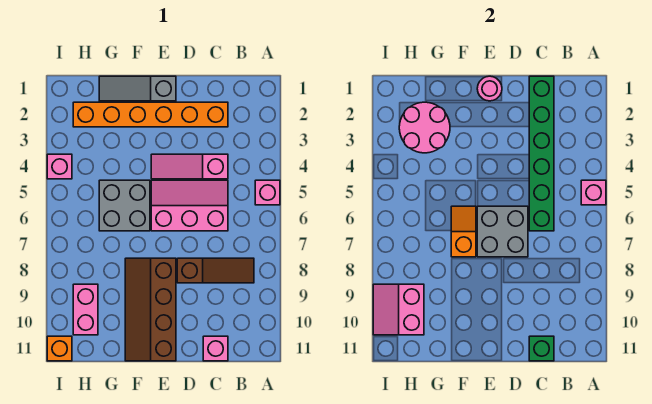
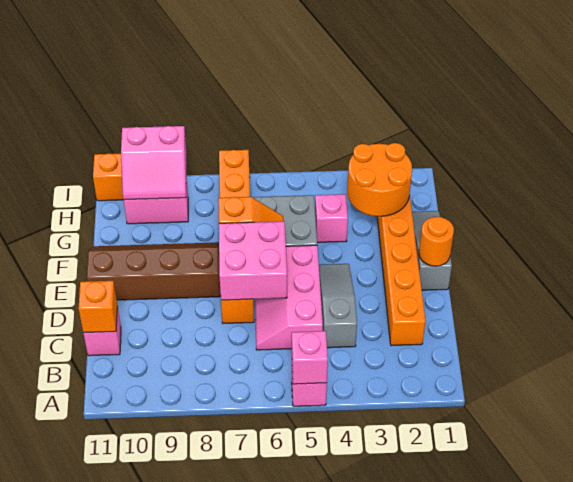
brown 1x3 slope [177,258,254,283] -> none
green 1x6 brick [529,76,554,231] -> none
pink 1x3 slope [151,154,228,179] -> grey 1x3 slope [319,264,357,348]
pink 2x3 slope [151,180,228,231] -> pink 2x3 slope turned to [255,245,323,350]
green 1x1 brick [529,336,554,361] -> orange 1x1 brick [78,281,117,333]
grey 2x2 brick [477,206,528,257] -> pink 2x2 brick [219,221,287,300]
none -> orange 1x6 brick [219,150,254,323]
pink 1x1 round brick [477,76,502,101] -> orange 1x1 round brick [419,217,454,266]
pink 2x2 round brick [399,102,450,153] -> orange 2x2 round brick [347,143,412,216]
pink 2x2 slope [373,284,424,335] -> pink 2x2 slope turned to [121,126,186,200]
pink 1x1 brick [47,154,72,179] -> pink 1x1 brick moved to [315,194,348,242]

